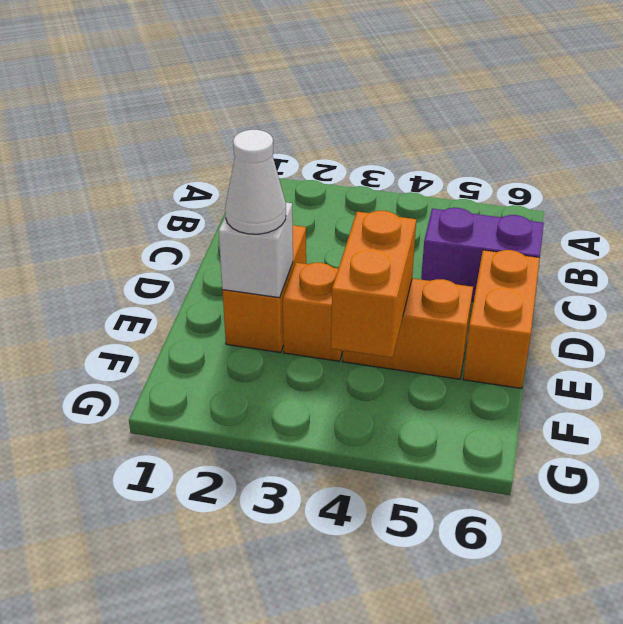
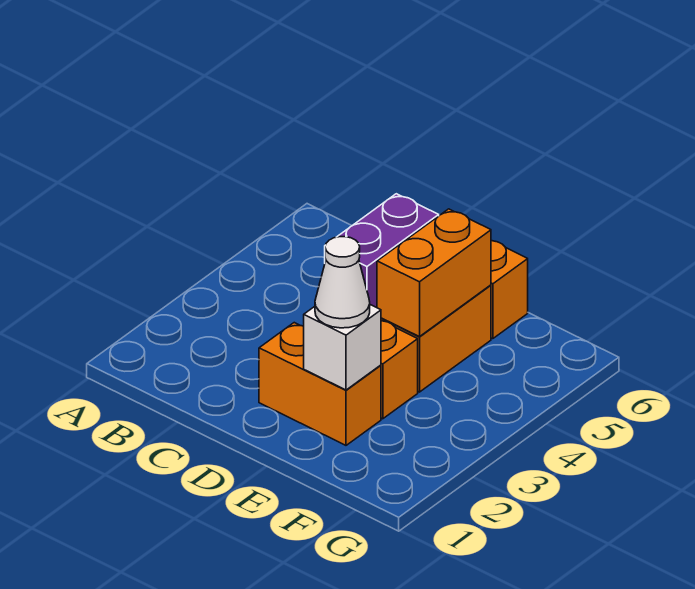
orange 1x2 brick [331,211,416,358] -> orange 1x2 brick turned to [377,209,491,337]

